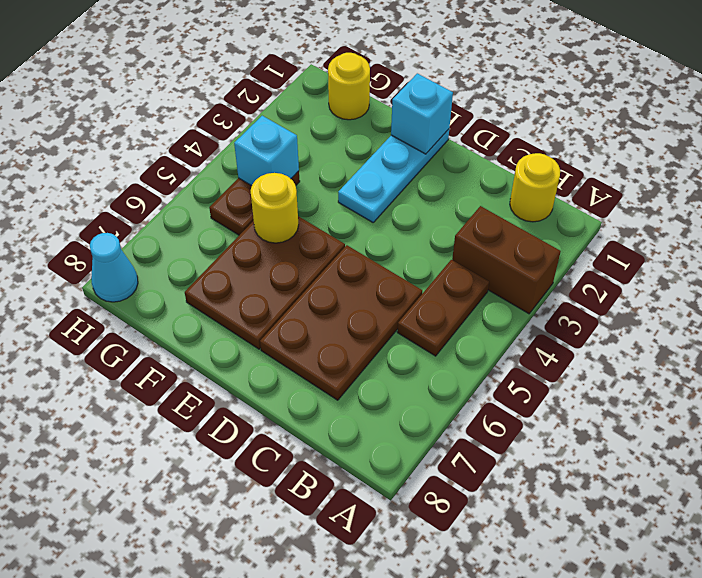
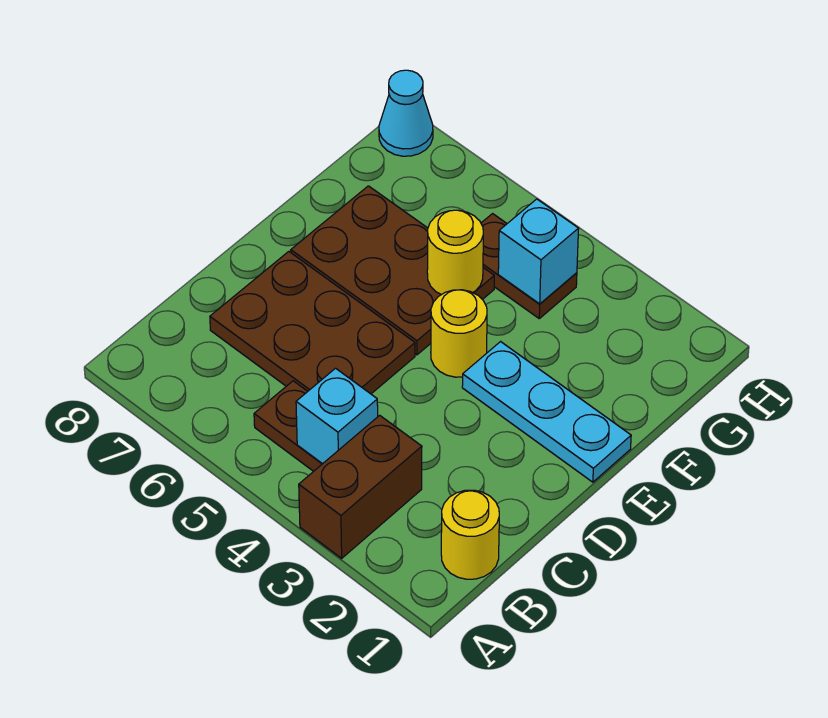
cyan 1x1 brick [391,73,453,154] -> cyan 1x1 brick moved to [296,368,378,464]
yellow 1x1 round brick [328,53,370,120] -> yellow 1x1 round brick moved to [431,290,487,377]

